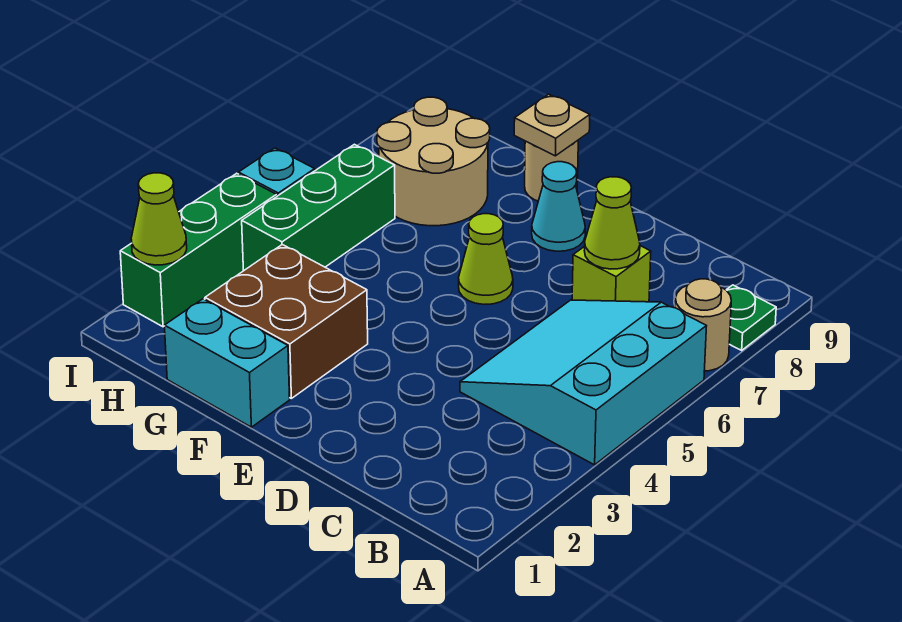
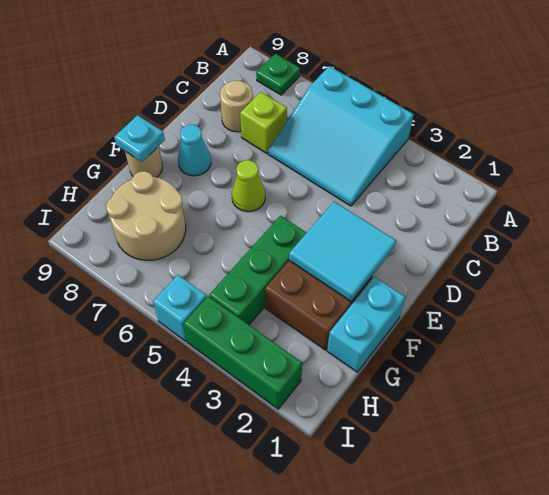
tan 1x1 round brick [675,279,731,371] -> tan 1x1 round brick moved to [220,81,253,132]
lime 1x1 cone [584,177,640,269] -> none
none -> cyan 2x2 tile [289,202,396,302]
tan 1x1 plate [514,94,590,156] -> cyan 1x1 plate [114,115,165,162]
green 1x3 brick [242,144,395,271] -> green 1x3 brick turned to [209,216,307,325]
lime 1x1 cone [131,173,187,265] -> none

